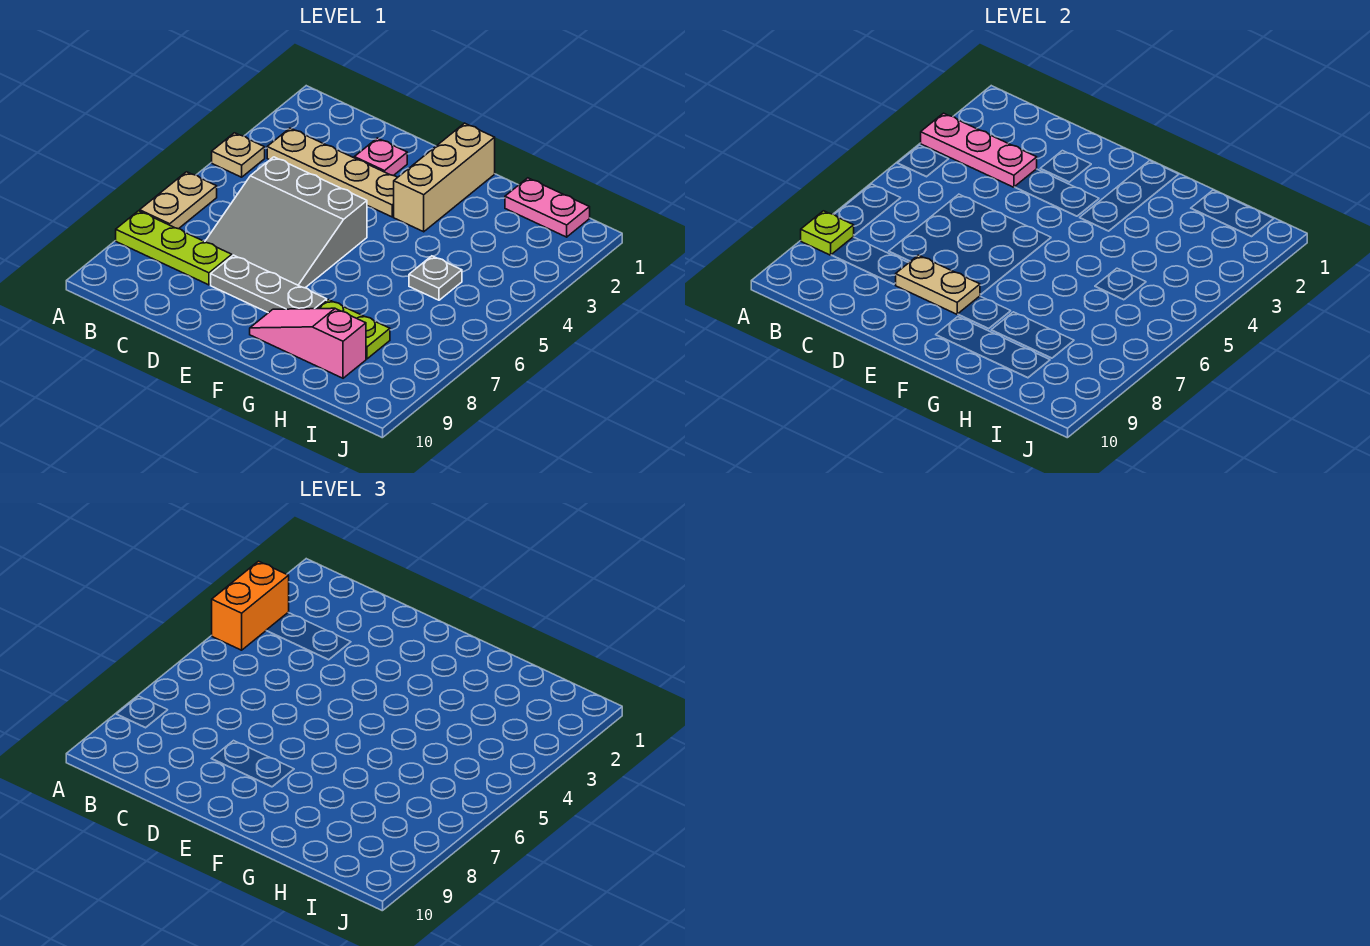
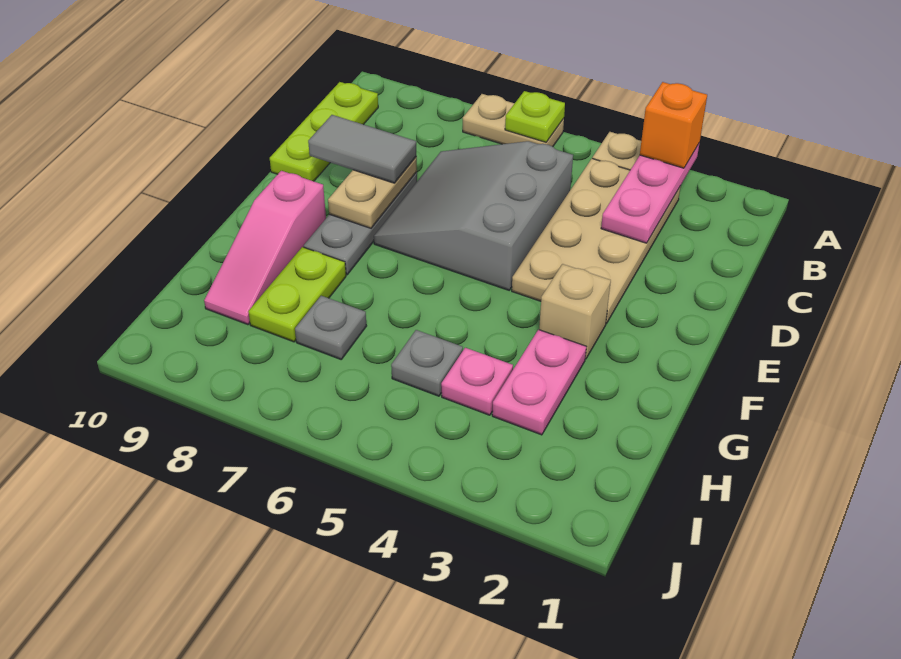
orange 1x2 brick [212,561,289,650] -> orange 1x1 brick [640,82,707,168]
lime 1x3 plate [116,211,232,285] -> lime 1x3 plate moved to [270,82,378,181]
lime 1x1 plate [801,211,854,255] -> lime 1x1 plate moved to [505,91,565,142]
tan 1x4 plate [267,128,397,217] -> tan 2x4 plate [512,159,681,324]
pink 1x1 plate [354,138,407,176] -> pink 1x1 plate moved to [441,348,513,415]
none -> grey 1x2 tile [308,115,417,183]
tan 1x3 brick [394,123,495,232] -> tan 1x1 brick [539,264,611,359]
pink 1x3 slope [250,308,366,378] -> pink 1x3 slope turned to [204,171,326,325]
pink 1x2 plate [505,178,590,237] -> pink 1x2 plate moved to [492,330,586,435]
none -> grey 1x1 plate [295,296,366,359]

